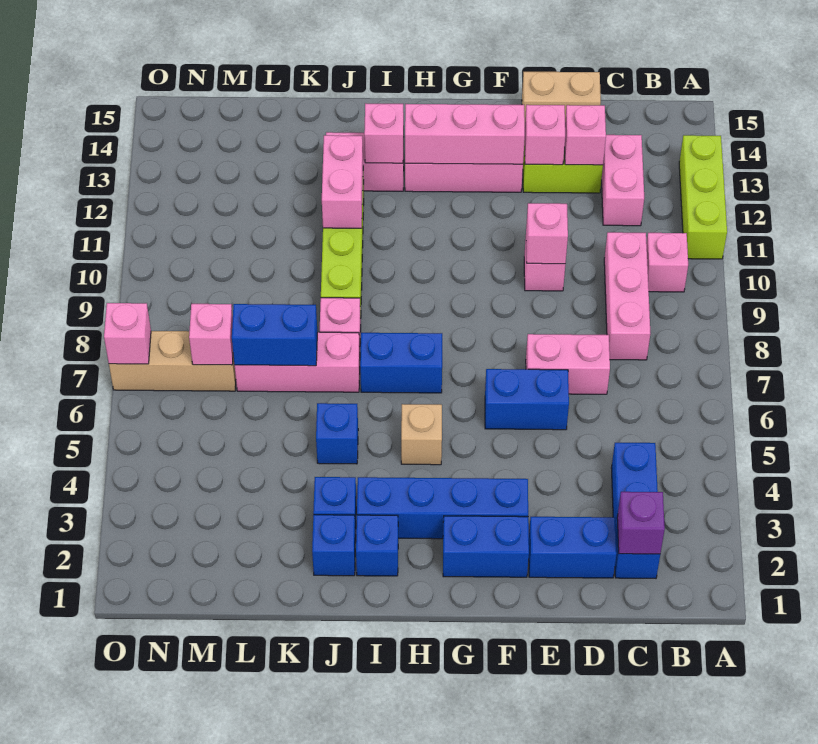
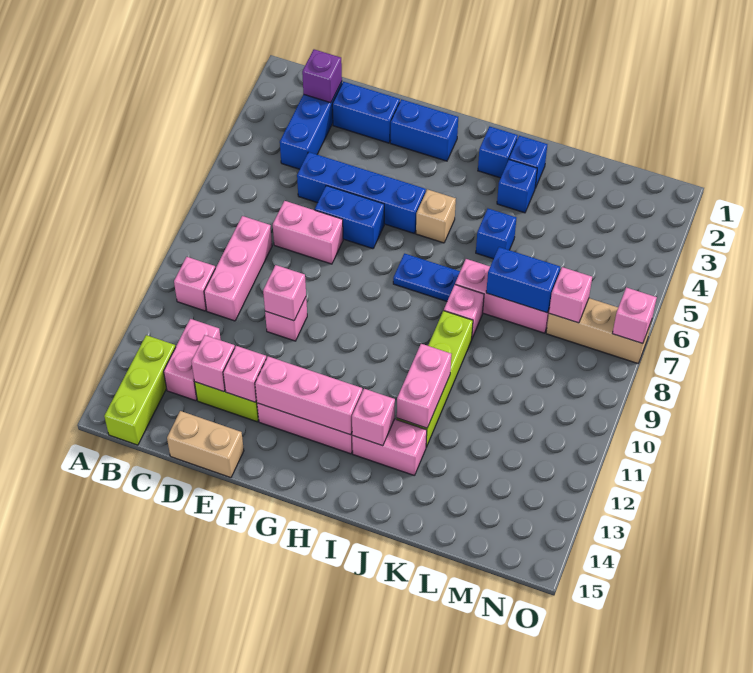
lime 1x3 brick [679,135,727,259] -> lime 1x3 brick moved to [104,335,176,445]
blue 1x4 brick [357,477,528,539] -> blue 1x4 brick moved to [297,152,426,233]
blue 1x2 brick [360,333,442,393] -> blue 1x2 plate [393,254,460,301]

